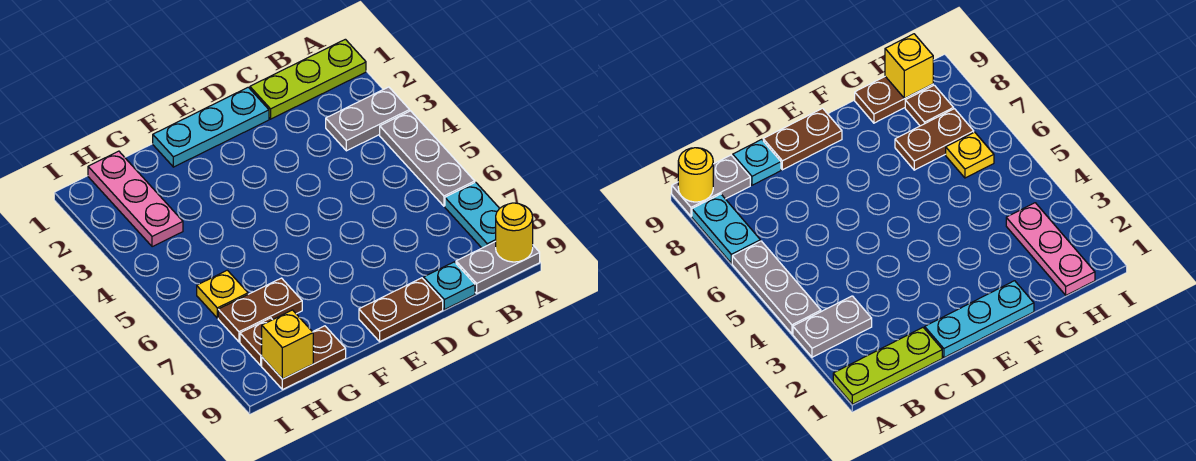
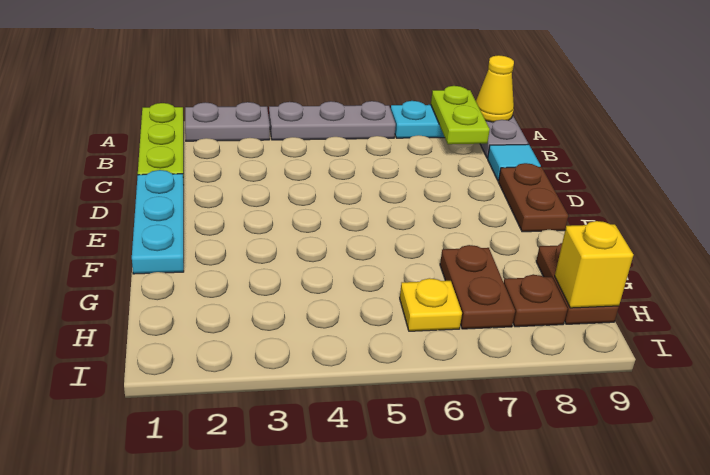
grey 1x2 plate [326,87,410,151] -> grey 1x2 plate turned to [185,102,270,141]
none -> lime 1x2 plate [431,86,490,144]
yellow 1x1 round brick [496,203,533,262] -> yellow 1x1 cone [476,55,514,122]
cyan 1x1 plate [424,262,475,310] -> cyan 1x1 tile [488,144,541,181]
pink 1x3 plate [88,151,183,247] -> none

